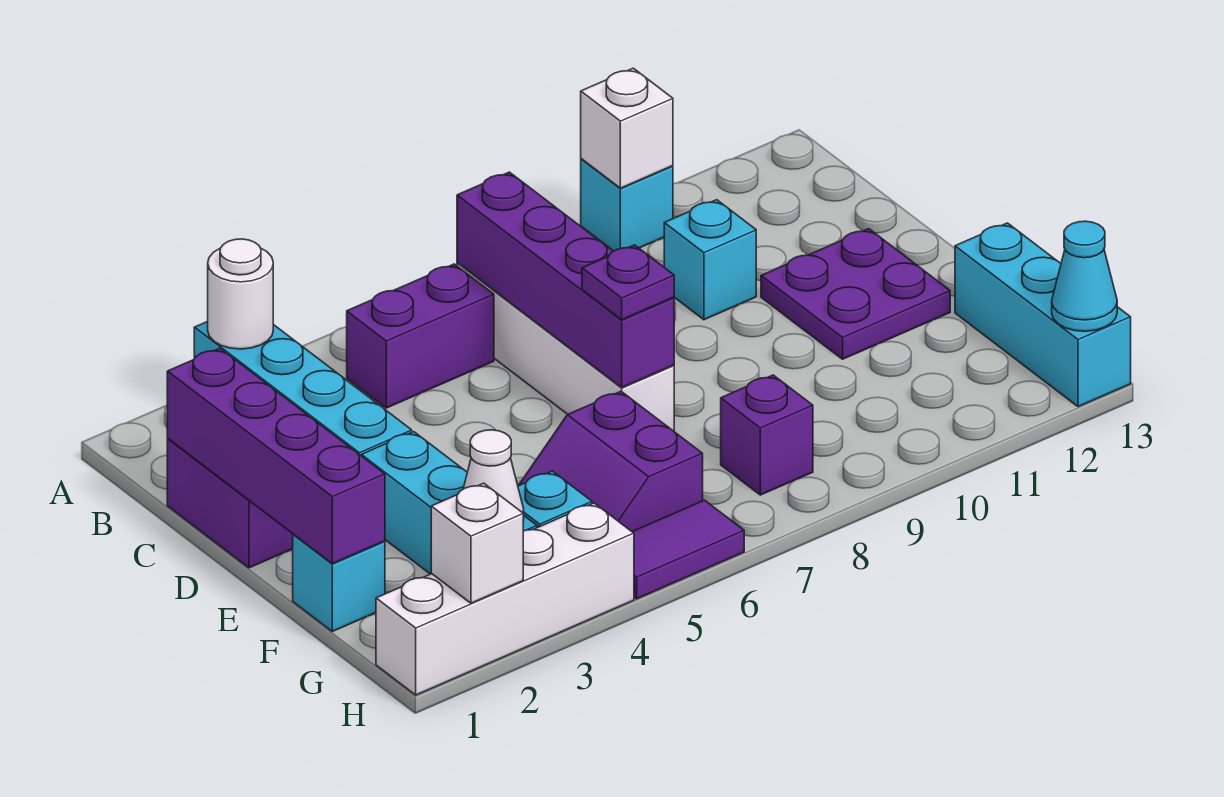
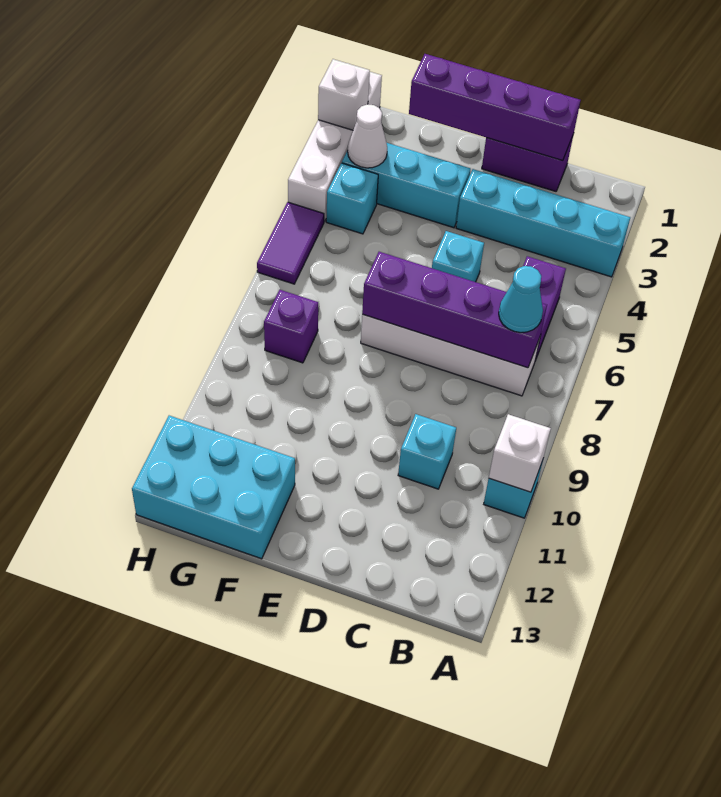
white 1x1 round brick [208,239,273,349] -> none
purple 2x2 plate [761,229,950,359] -> none
purple 1x1 plate [582,245,674,320] -> none
cyan 1x1 brick [293,534,385,632] -> cyan 1x1 brick moved to [432,231,484,282]
purple 2x2 slope [518,391,703,531] -> none
cyan 1x3 brick [955,223,1131,407] -> cyan 2x3 brick [132,416,295,559]
cyan 1x1 cone [1052,221,1117,331] -> cyan 1x1 cone moved to [499,266,543,333]

